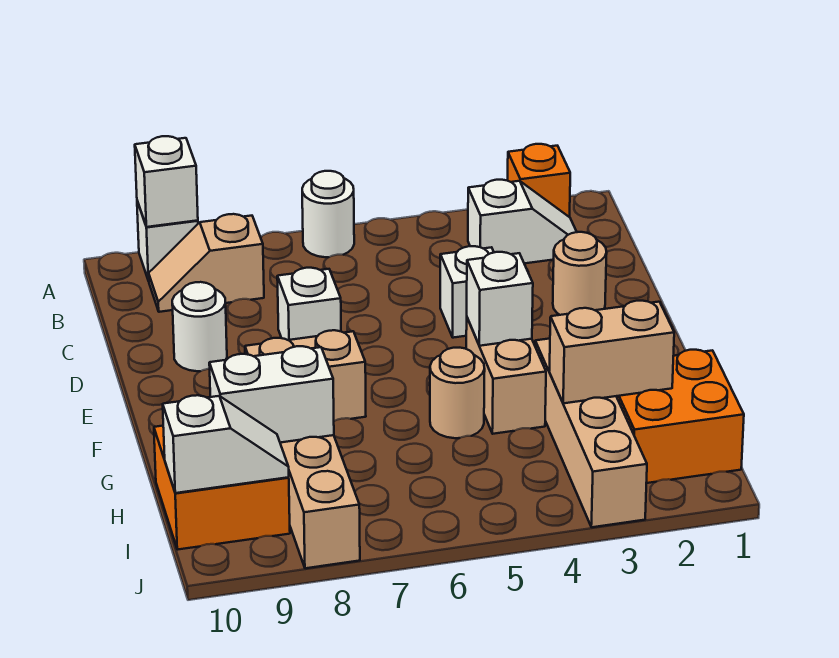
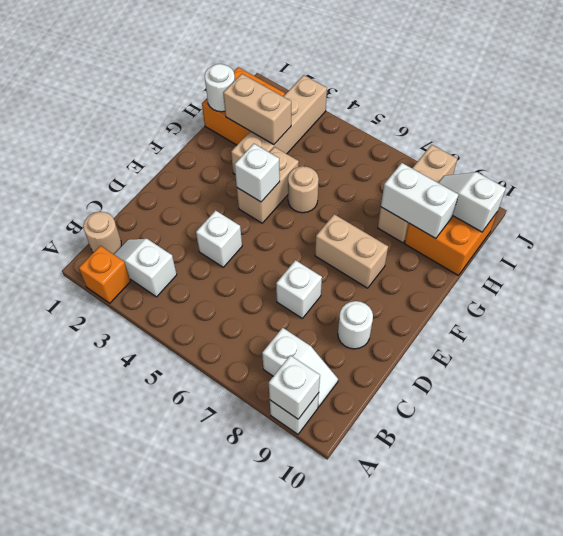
white 1x1 round brick [302,171,354,257] -> white 1x1 round brick moved to [205,64,235,112]
tan 1x2 slope [149,214,264,312] -> white 1x2 slope [262,328,338,407]
tan 1x1 round brick [553,232,607,315] -> tan 1x1 round brick moved to [83,212,121,254]

